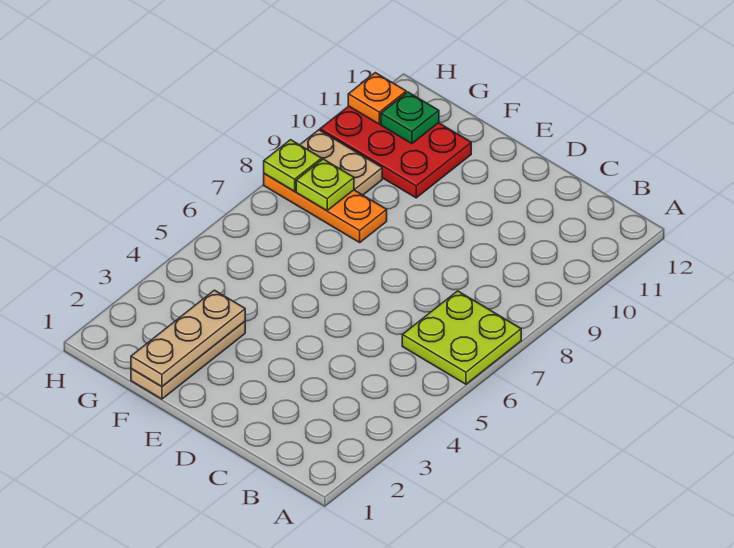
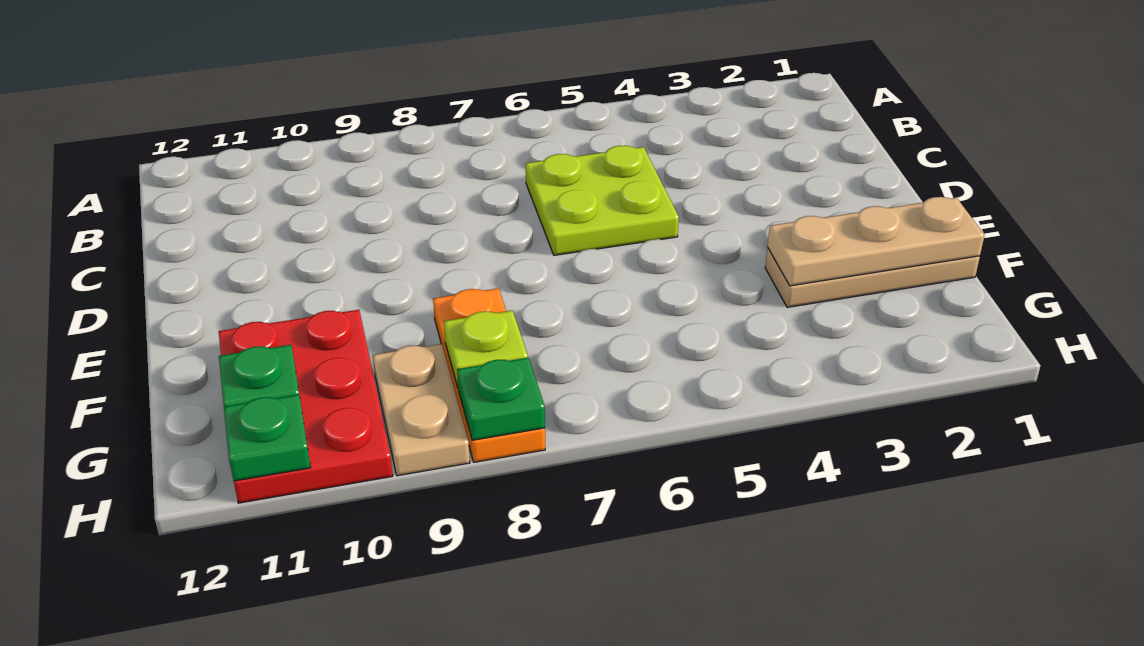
lime 2x2 plate [402,291,521,384] -> lime 2x2 plate moved to [526,145,679,255]
lime 1x1 plate [264,140,322,191] -> green 1x1 plate [457,358,545,440]
orange 1x1 plate [348,73,406,124] -> green 1x1 plate [224,395,311,481]

